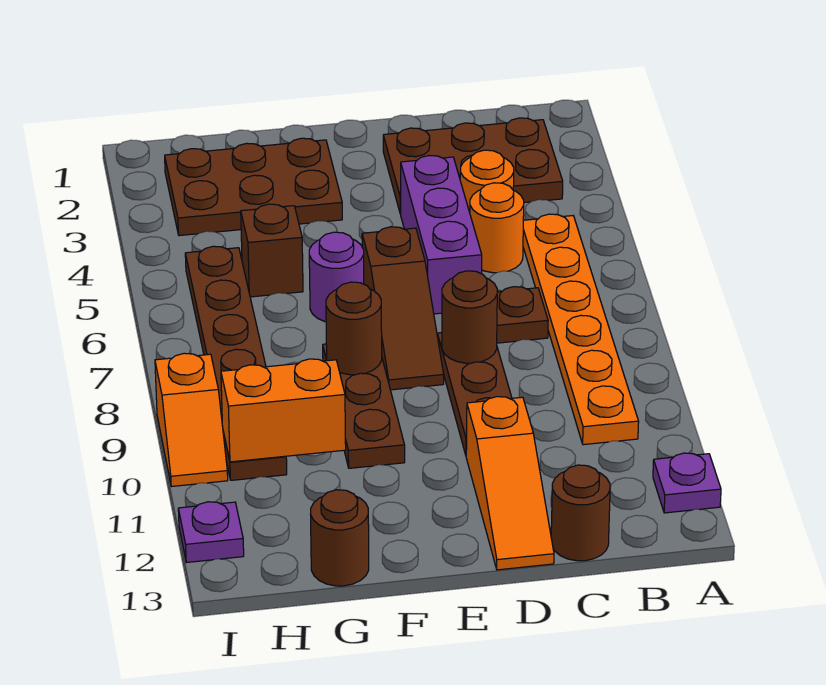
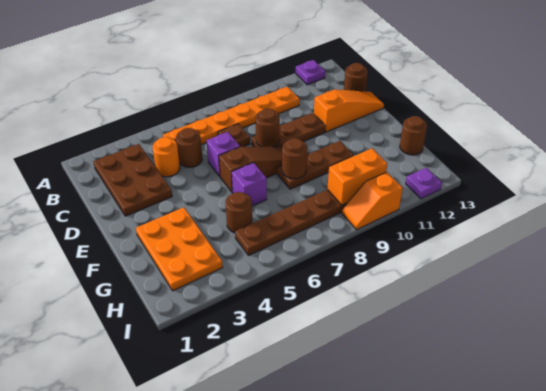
orange 1x1 round brick [470,183,524,273] -> brown 1x1 round brick [176,128,202,167]
purple 1x3 brick [401,156,482,314] -> purple 1x1 brick [207,132,240,176]
brown 2x3 plate [165,138,342,236] -> orange 2x3 plate [136,207,223,291]
purple 1x1 round brick [309,232,364,322] -> purple 1x1 brick [232,163,267,206]
brown 1x1 brick [241,204,303,297] -> brown 1x1 round brick [226,192,252,233]
orange 1x2 brick [221,359,346,462] -> orange 1x2 brick turned to [327,148,387,205]
orange 1x2 slope [155,353,228,487] -> orange 1x2 slope turned to [342,172,403,230]

